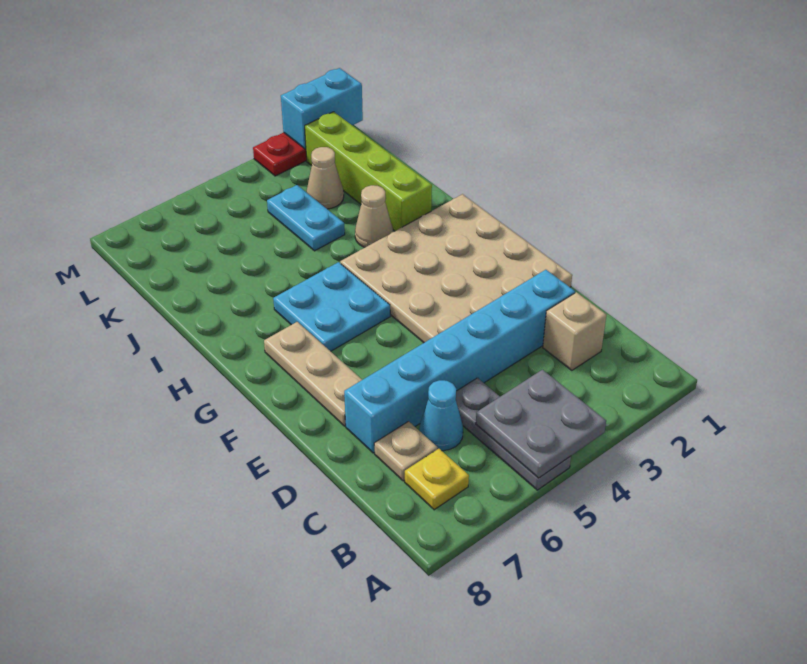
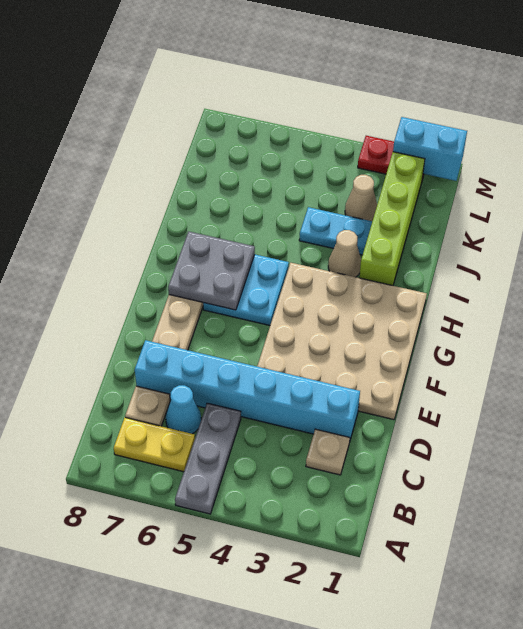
grey 2x2 plate [476,370,606,478] -> grey 2x2 plate moved to [168,231,255,310]
yellow 1x1 plate [405,449,469,510] -> yellow 1x2 plate [114,418,195,472]
tan 1x1 brick [543,292,606,370] -> tan 1x1 plate [306,429,350,475]
cyan 1x2 plate [267,185,345,251] -> cyan 1x2 plate turned to [299,207,372,255]

